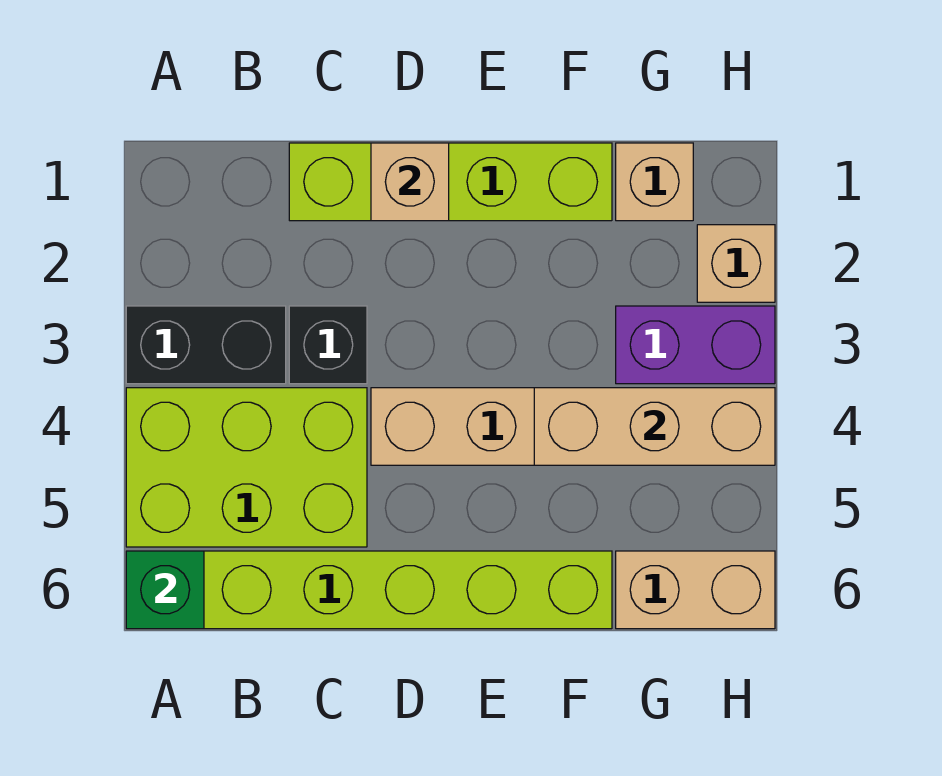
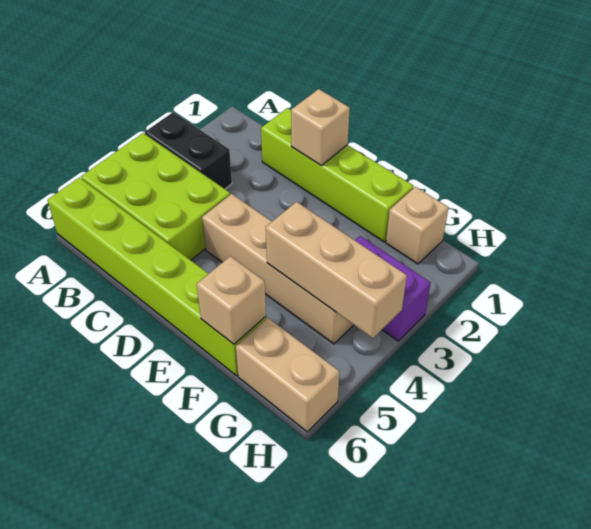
green 1x1 brick [126,551,204,629] -> none
black 1x1 brick [289,306,367,384] -> none
tan 1x1 brick [697,225,775,302] -> tan 1x1 brick moved to [197,256,266,344]

